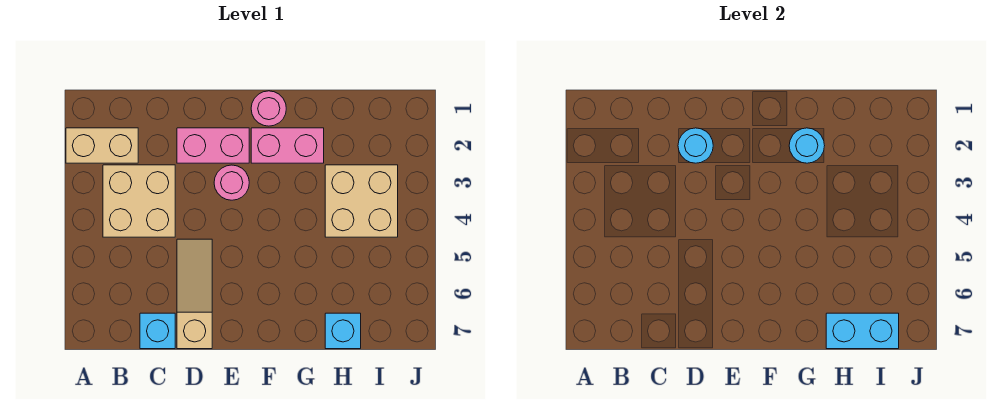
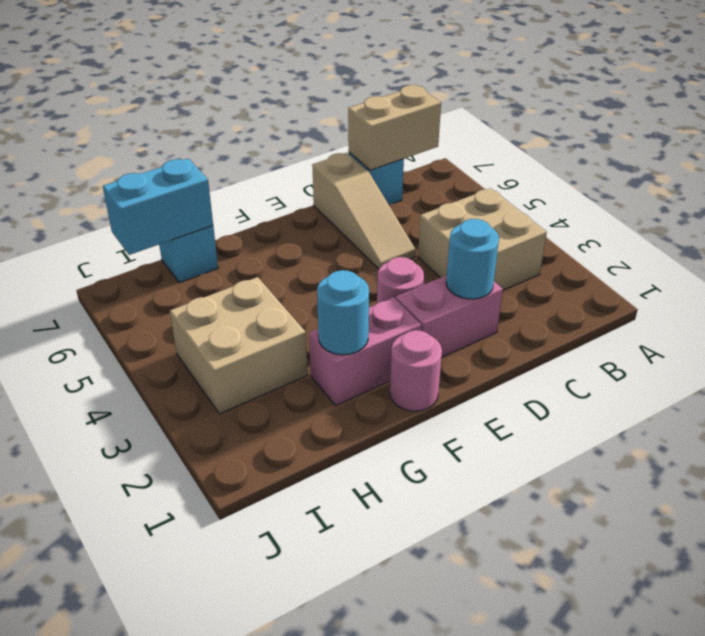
tan 1x2 brick [66,128,138,163] -> tan 1x2 brick moved to [348,85,441,170]

